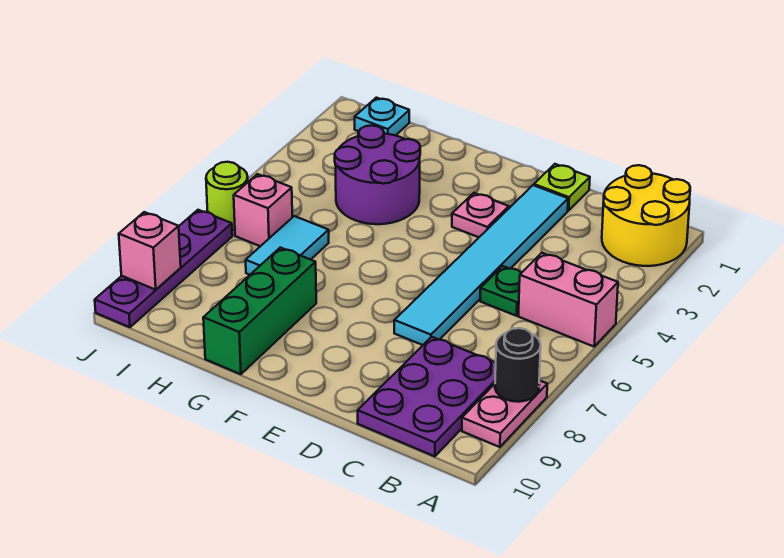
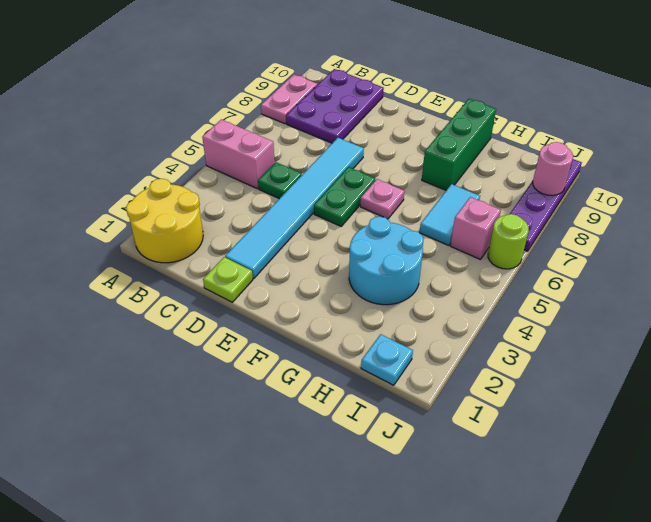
black 1x1 round brick [495,328,541,402] -> none
pink 1x1 plate [452,193,509,237] -> pink 1x1 plate moved to [360,179,404,219]
none -> green 1x2 plate [314,167,375,226]
purple 2x2 round brick [335,125,420,224] -> cyan 2x2 round brick [349,216,424,305]
pink 1x1 brick [119,212,181,290] -> pink 1x1 round brick [533,142,573,196]

